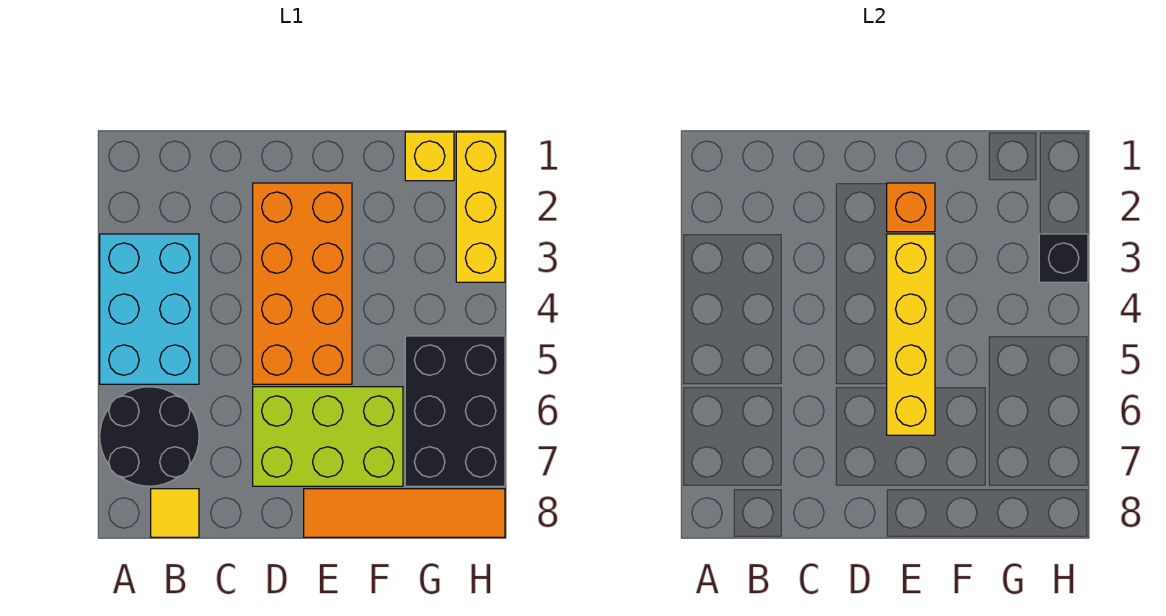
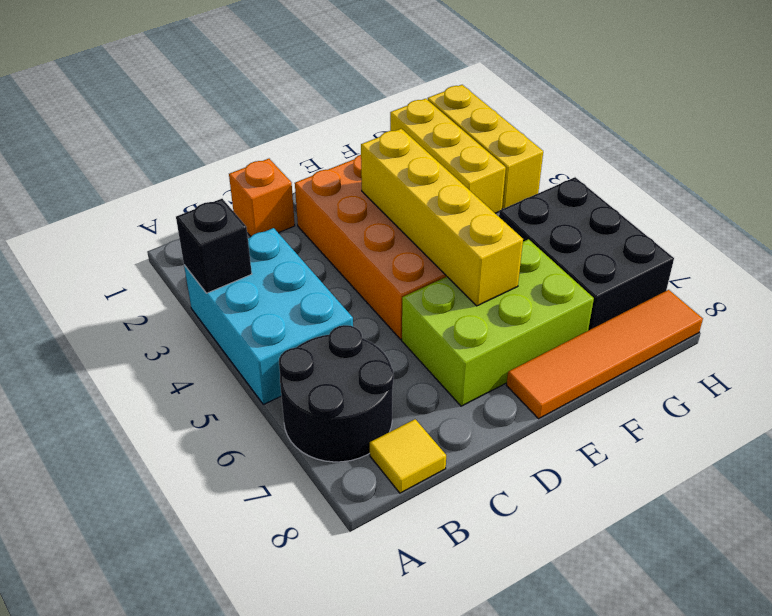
orange 1x1 brick [887,183,935,232] -> orange 1x1 brick moved to [229,159,295,237]
yellow 1x1 brick [405,132,454,181] -> yellow 1x3 brick [390,99,506,213]
black 1x1 brick [1039,234,1088,282] -> black 1x1 brick moved to [176,199,252,293]

